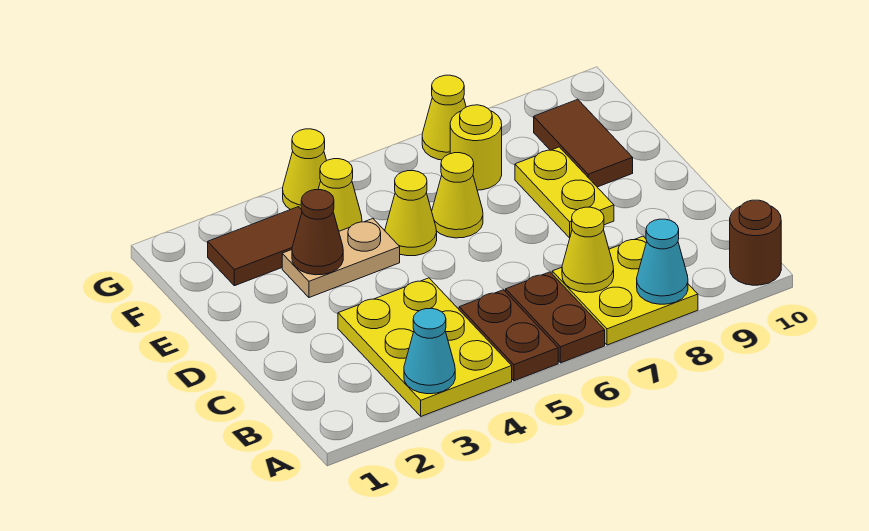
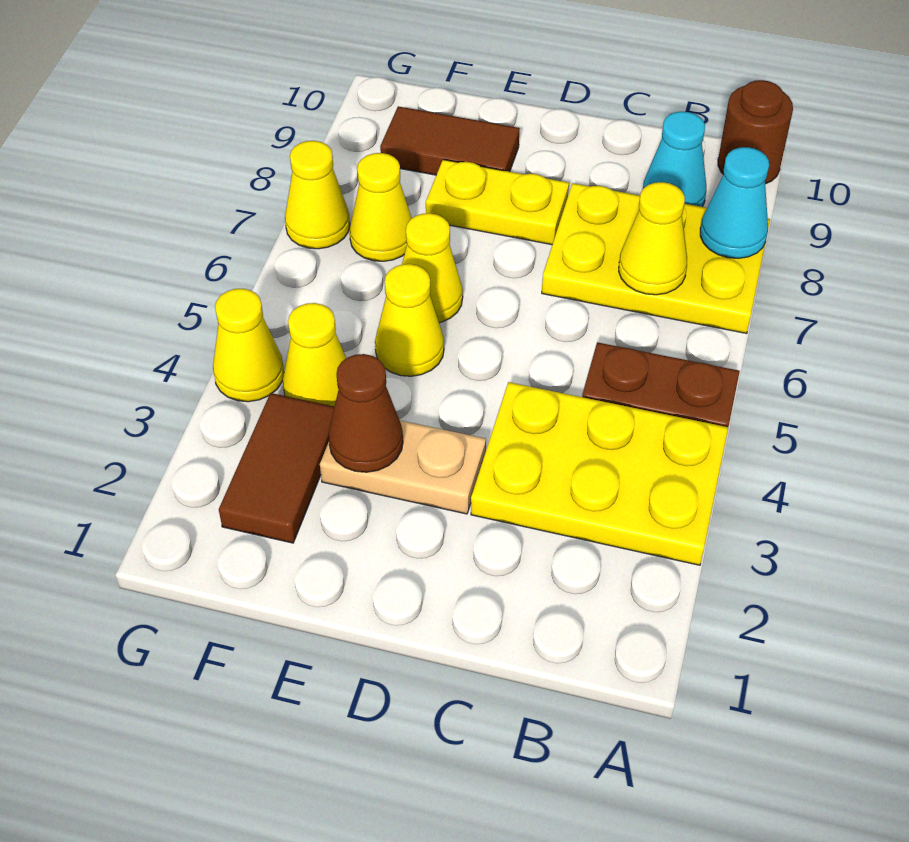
cyan 1x1 cone [404,309,455,394] -> cyan 1x1 cone moved to [643,112,706,207]
brown 1x2 plate [506,272,605,363] -> none
yellow 2x2 plate [552,236,698,345] -> yellow 2x3 plate [542,183,770,333]
tan 1x2 plate [282,219,400,298] -> tan 1x2 plate turned to [320,420,486,514]
yellow 1x1 round brick [450,105,502,190] -> yellow 1x1 cone [349,153,412,261]

